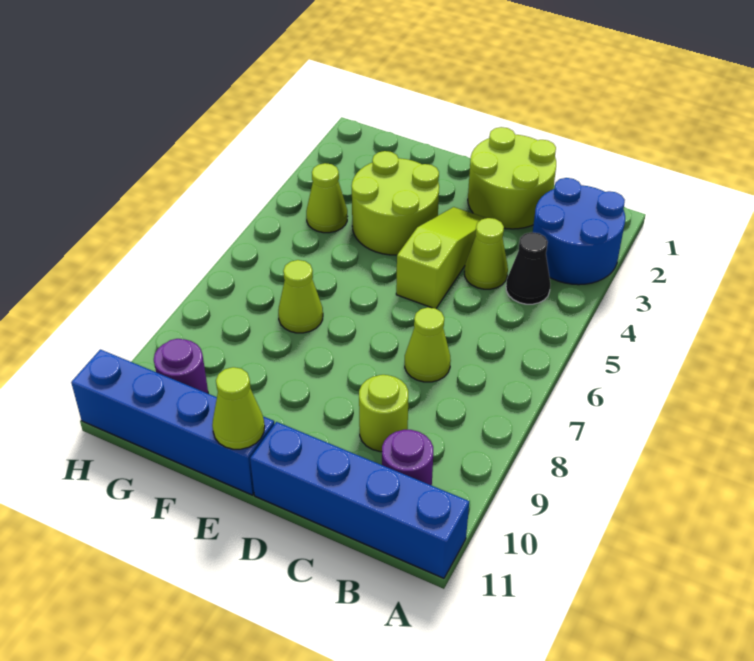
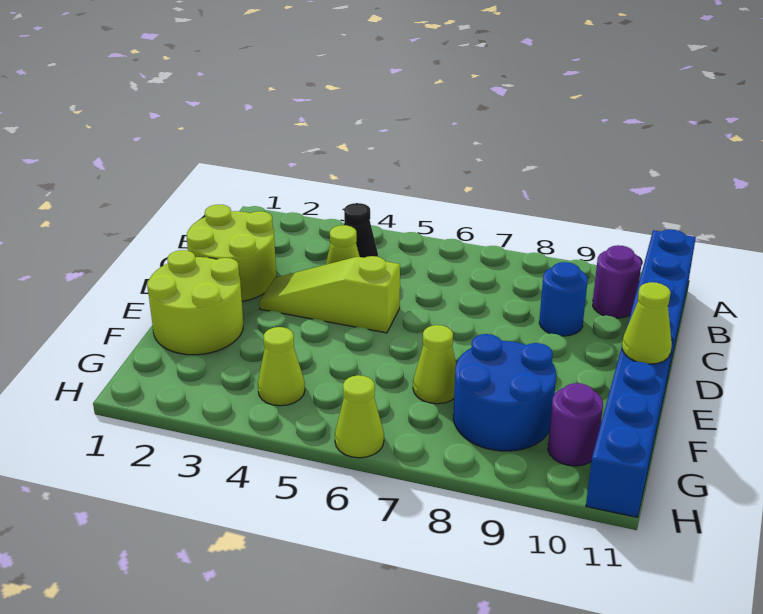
blue 2x2 round brick [533,178,625,285] -> blue 2x2 round brick moved to [453,334,556,451]
lime 1x1 cone [405,307,451,382] -> lime 1x1 cone moved to [335,375,384,458]
lime 1x1 round brick [359,375,408,452] -> blue 1x1 round brick [539,262,588,336]
lime 2x2 round brick [352,151,439,255] -> lime 2x2 round brick moved to [147,250,243,355]

